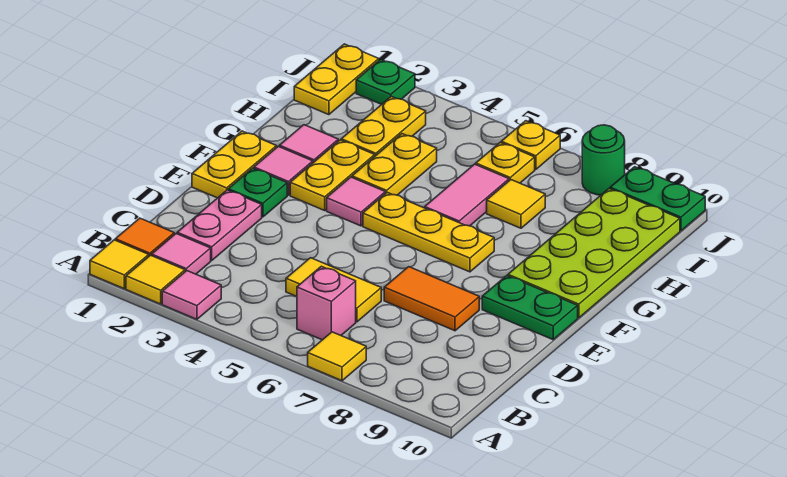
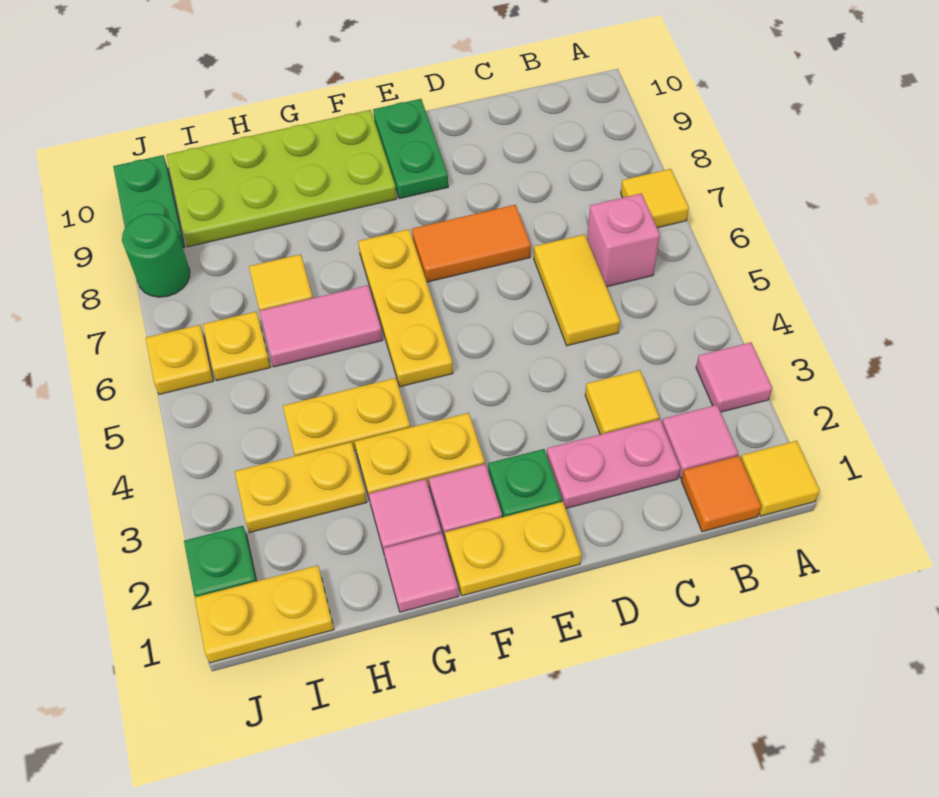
yellow 1x1 tile [126,255,185,304] -> yellow 1x1 tile moved to [585,370,659,435]
orange 1x2 tile [384,267,479,331] -> orange 1x2 tile turned to [412,205,531,282]
pink 1x1 tile [327,177,385,226] -> pink 1x1 tile moved to [383,533,459,612]

